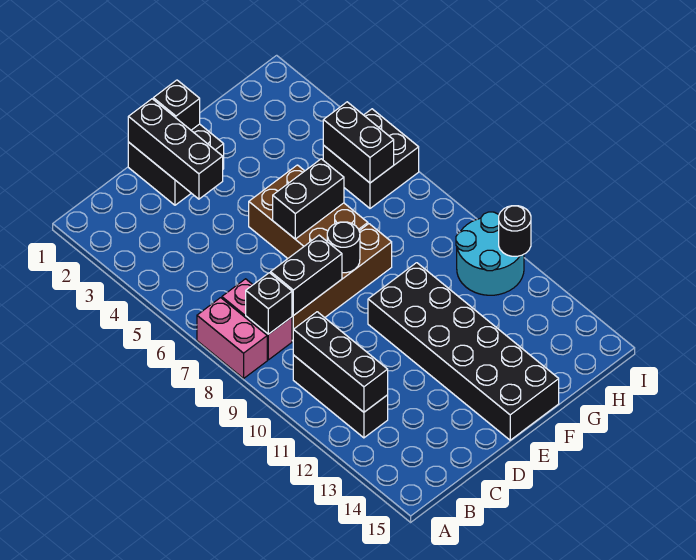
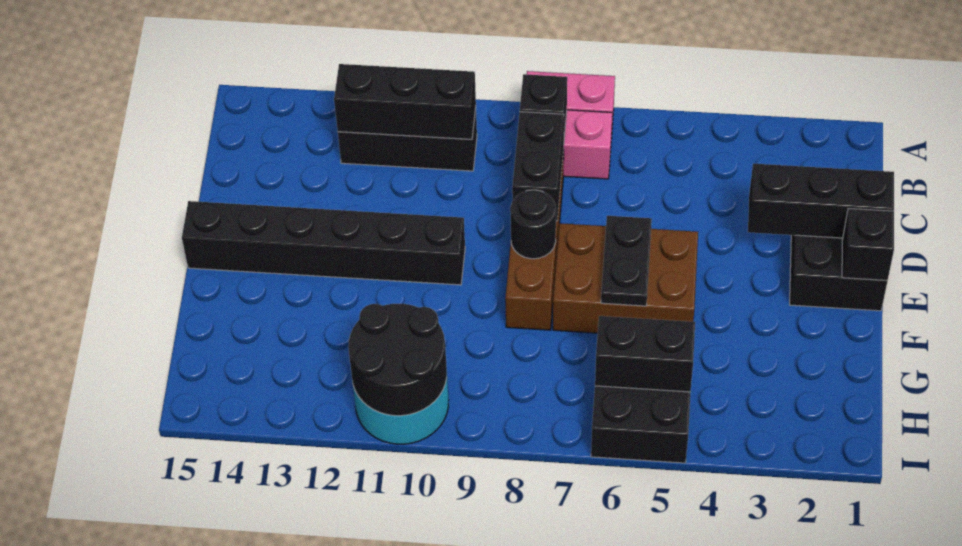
black 1x2 brick [273,159,344,239] -> black 1x2 plate [601,216,652,306]
black 2x6 brick [368,263,559,440] -> black 1x6 brick [182,201,465,285]
black 1x1 round brick [499,206,531,256] -> black 2x2 round brick [348,304,447,416]

